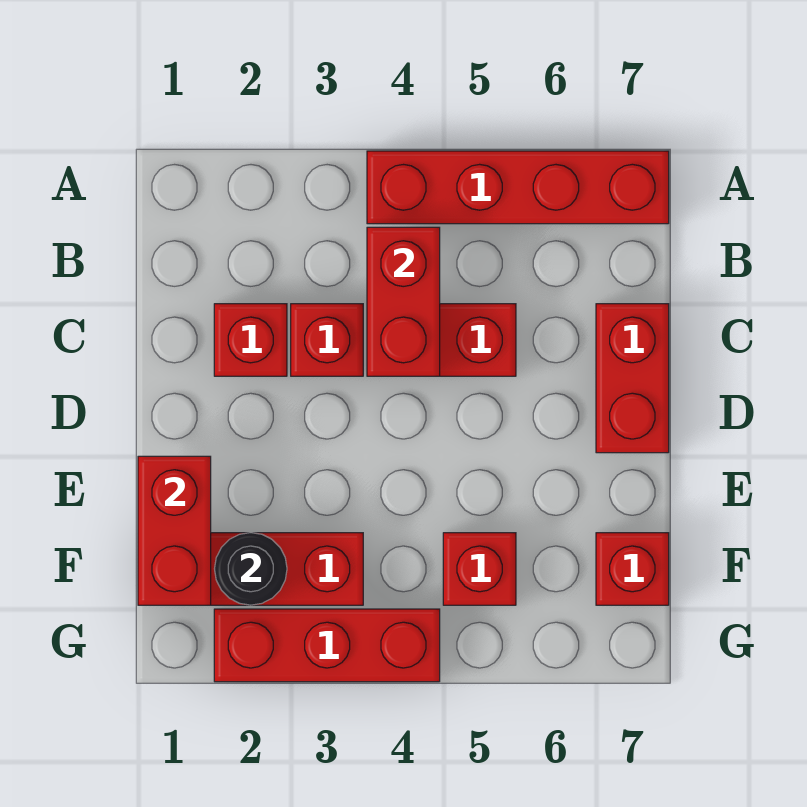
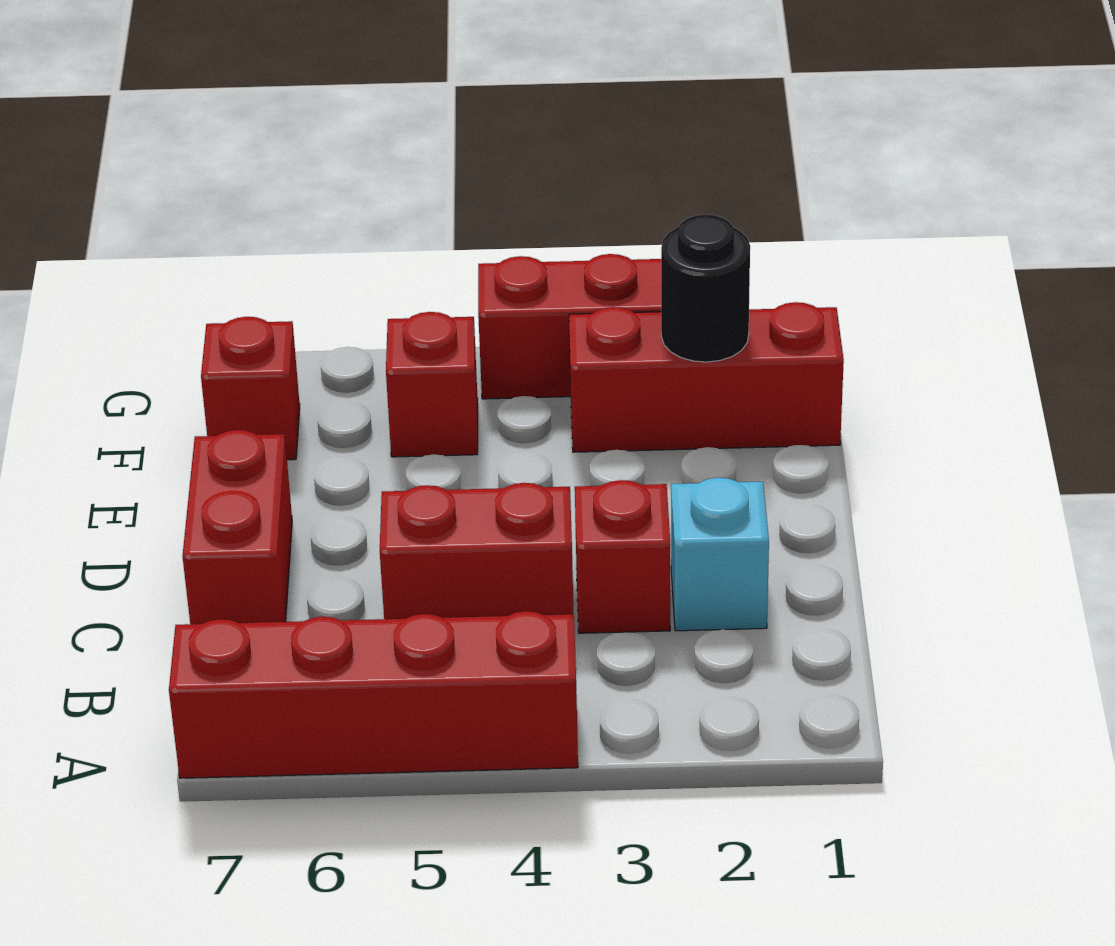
red 1x2 brick [367,227,440,376] -> none
red 1x1 brick [214,304,287,376] -> cyan 1x1 brick [671,478,769,631]
red 1x2 brick [138,456,211,605] -> none

